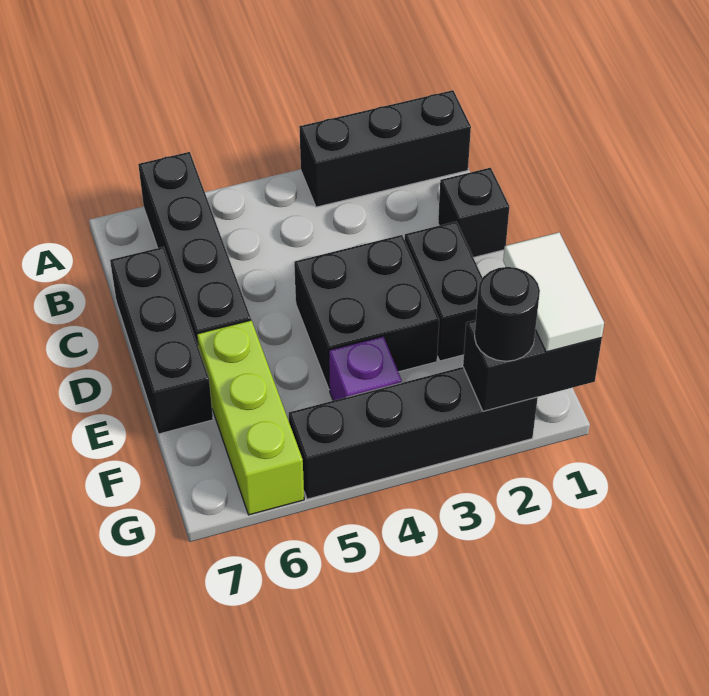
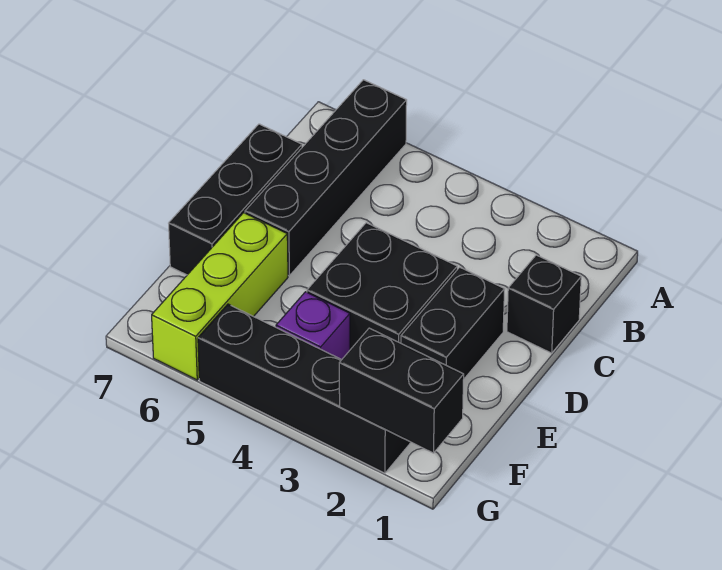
black 1x3 brick [299,90,471,207] -> none
white 1x2 tile [503,232,604,352] -> none
black 1x1 round brick [475,267,540,361] -> none

